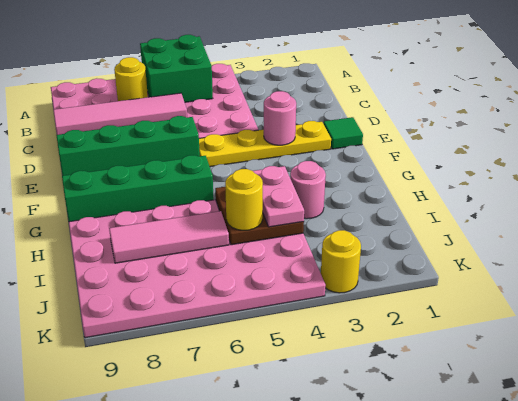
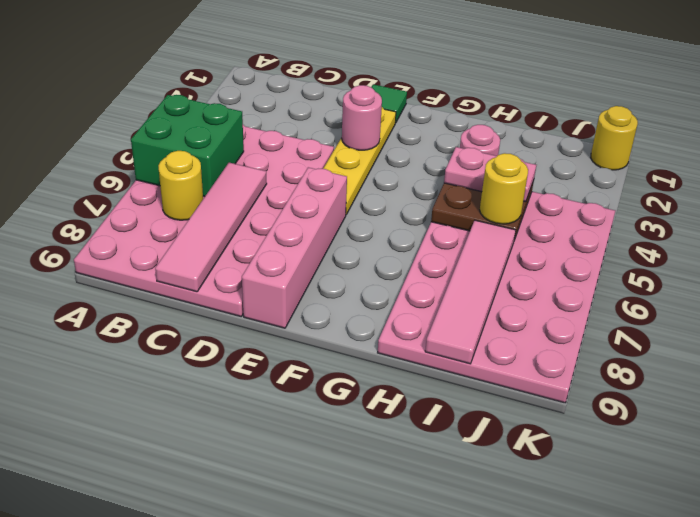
green 1x4 brick [56,116,200,176] -> pink 1x4 brick [242,167,347,328]
green 1x4 brick [62,155,214,222] -> none
pink 1x3 tile [109,211,229,263] -> pink 1x4 tile [425,220,516,364]
yellow 1x1 round brick [321,230,361,293] -> yellow 1x1 round brick moved to [591,106,638,170]

